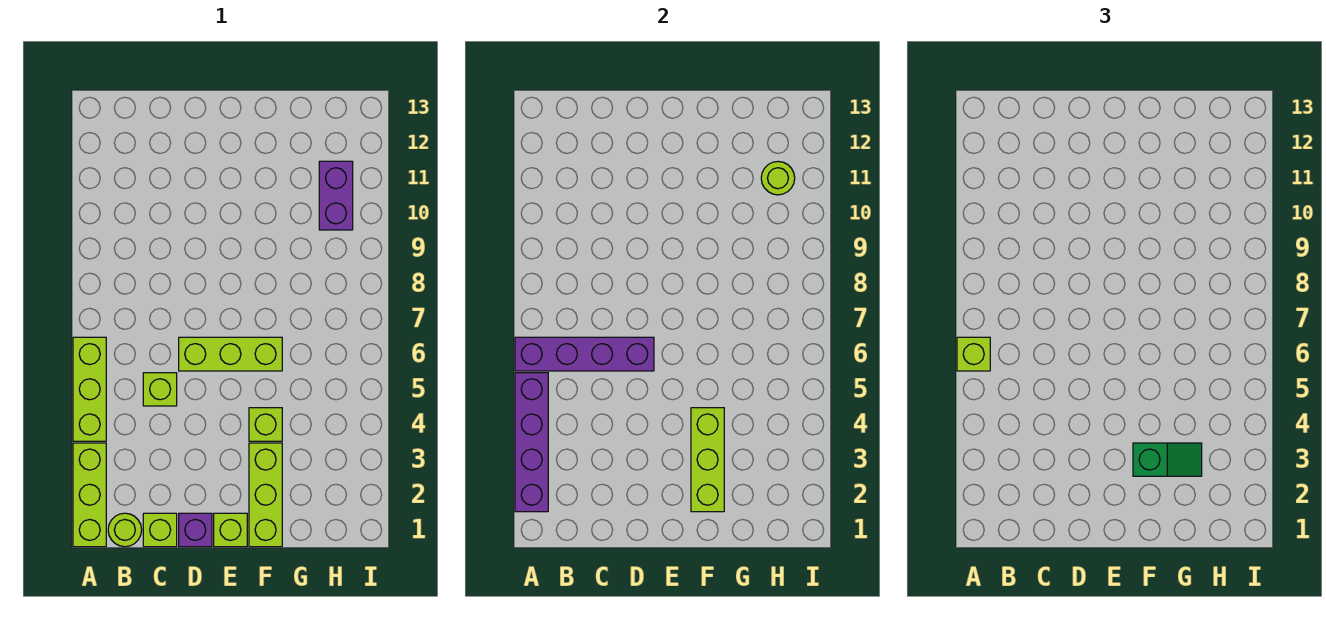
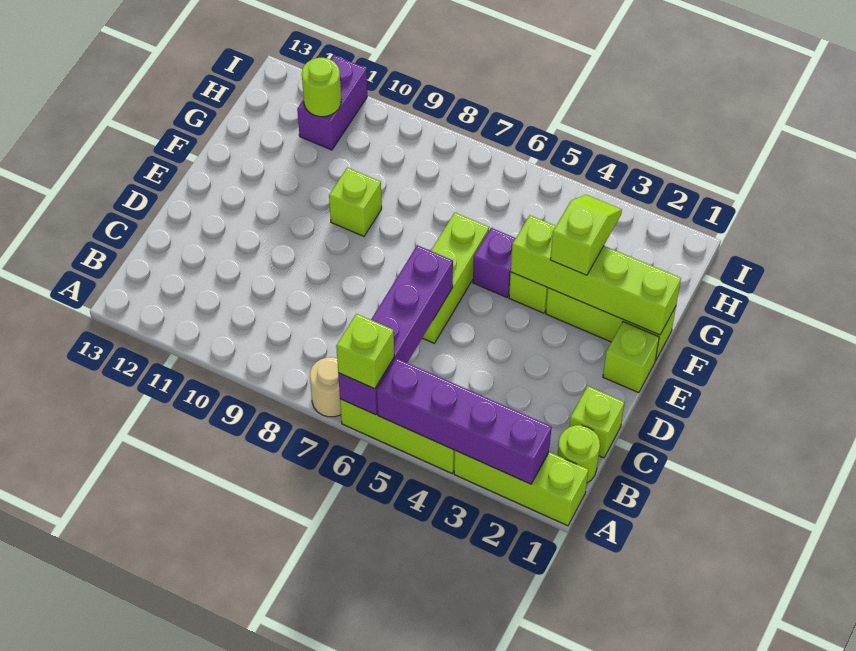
none -> tan 1x1 round brick [310,357,341,417]
lime 1x1 brick [143,373,177,406] -> lime 1x1 brick moved to [329,168,382,236]
purple 1x1 brick [179,513,212,547] -> purple 1x1 brick moved to [473,228,516,297]
lime 1x3 brick [691,408,724,512] -> lime 1x4 brick [511,215,681,335]
green 1x2 slope [1133,443,1202,476] -> lime 1x2 slope [550,195,622,275]
purple 1x2 brick [319,161,353,230] -> purple 1x2 brick turned to [297,55,367,150]

